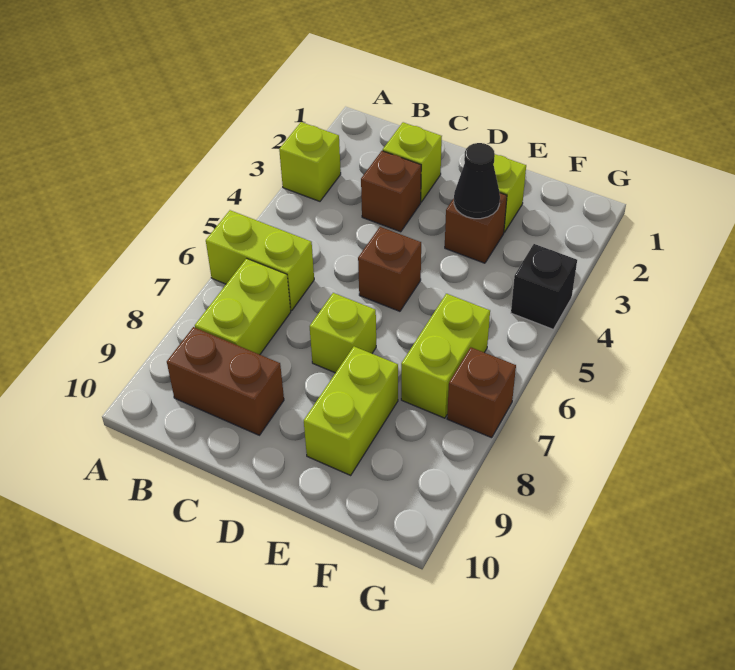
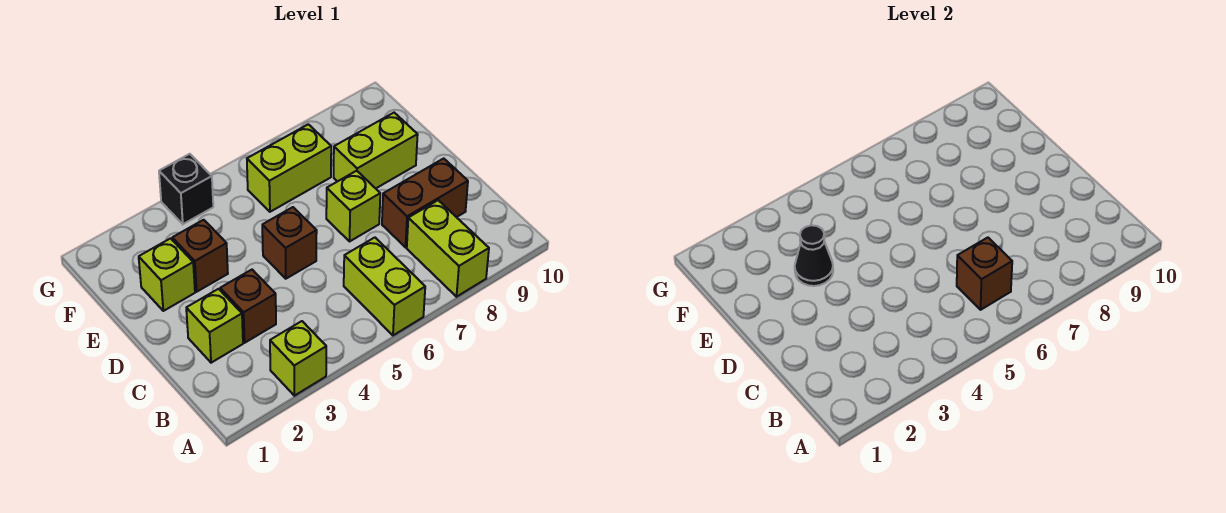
lime 1x2 brick [195,259,291,355] -> lime 1x2 brick turned to [407,200,489,297]
brown 1x2 brick [167,327,284,435] -> brown 1x2 brick turned to [382,158,468,247]
brown 1x1 brick [447,347,516,438] -> brown 1x1 brick moved to [957,238,1012,310]

